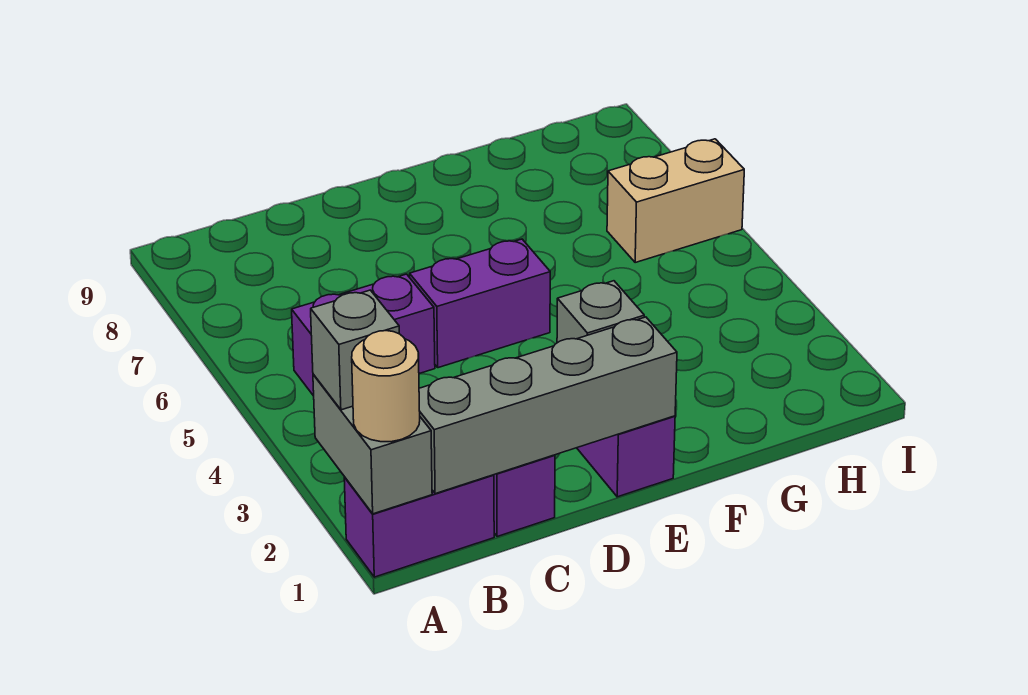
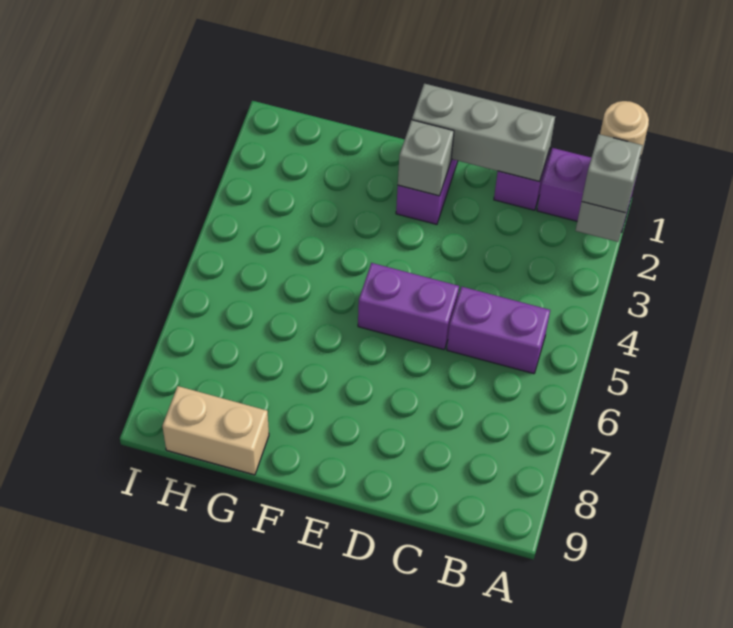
grey 1x4 brick [419,317,677,494] -> grey 1x3 brick [412,84,555,182]
tan 1x2 brick [607,139,744,262] -> tan 1x2 brick moved to [162,386,269,475]

